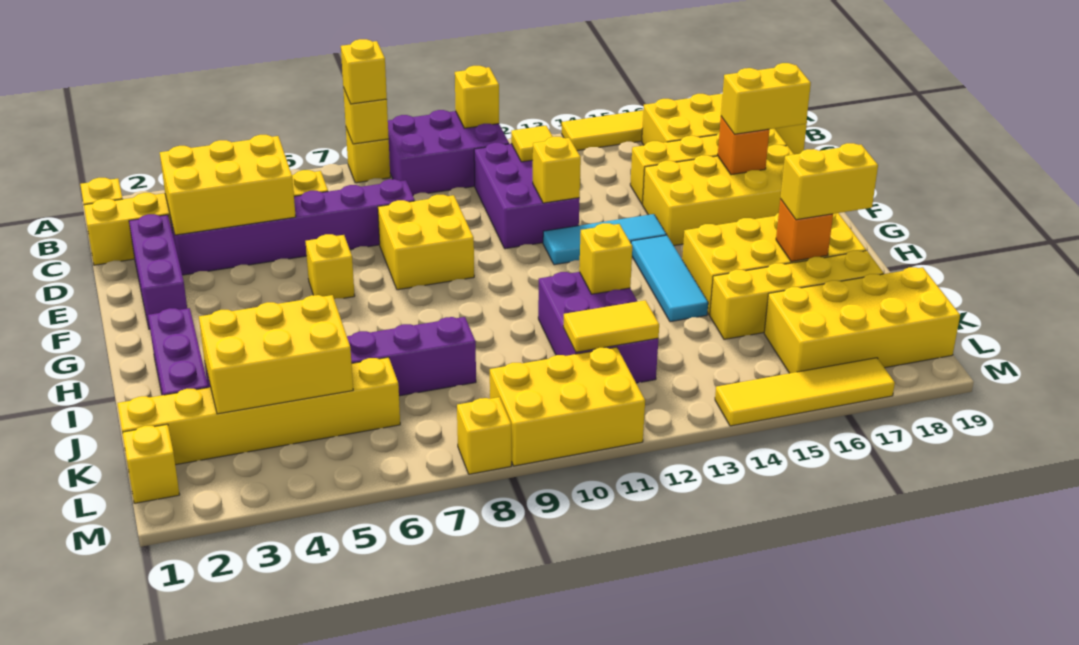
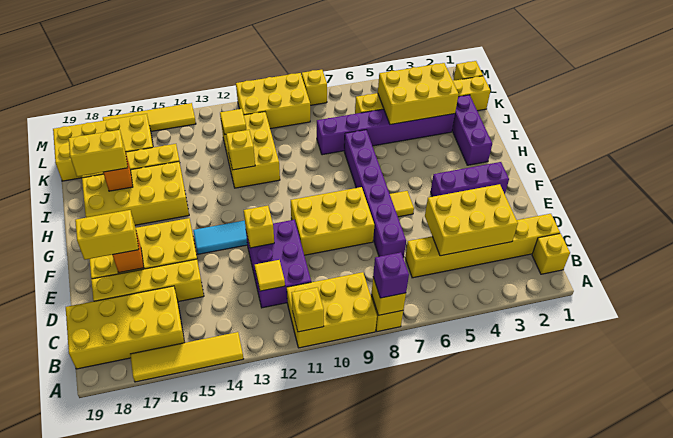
yellow 1x1 brick [341,39,387,104] -> purple 1x1 brick [373,252,409,298]
purple 2x3 brick [388,110,509,195] -> yellow 2x3 brick [287,272,377,348]
purple 1x3 brick [129,214,187,329] -> purple 1x3 brick turned to [431,162,509,197]
purple 1x6 brick [170,179,415,275] -> purple 1x6 brick turned to [344,130,406,257]
yellow 2x2 brick [378,195,474,290] -> yellow 2x3 brick [291,187,374,255]
yellow 1x1 brick [305,234,355,299] -> yellow 1x1 tile [390,191,414,217]
cyan 1x3 tile [631,235,708,322] -> none
purple 2x3 brick [538,272,658,383] -> yellow 2x3 brick [221,112,280,188]
yellow 1x2 tile [563,300,659,352] -> yellow 1x1 tile [220,109,246,135]

